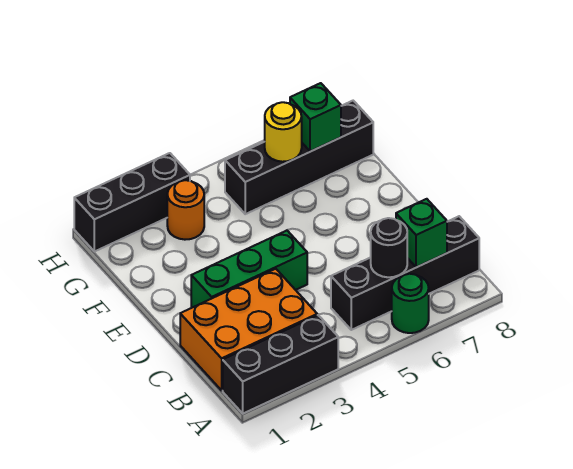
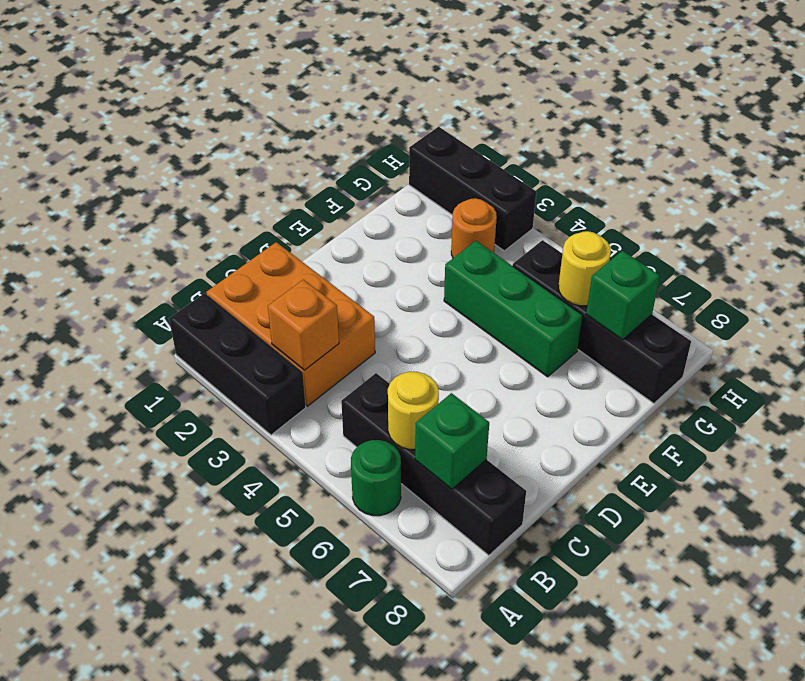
none -> orange 1x1 brick [268,280,339,370]
black 1x1 round brick [371,218,407,277] -> yellow 1x1 round brick [388,372,439,449]
green 1x3 brick [191,230,307,308] -> green 1x3 brick moved to [444,241,583,377]

